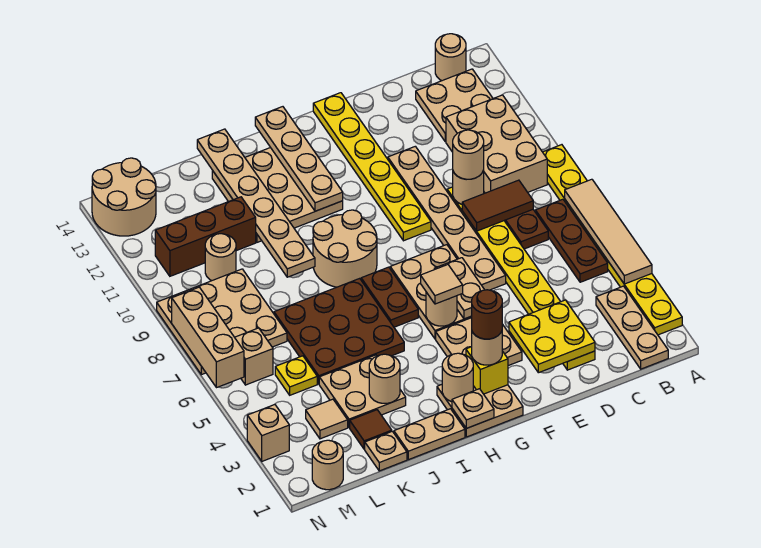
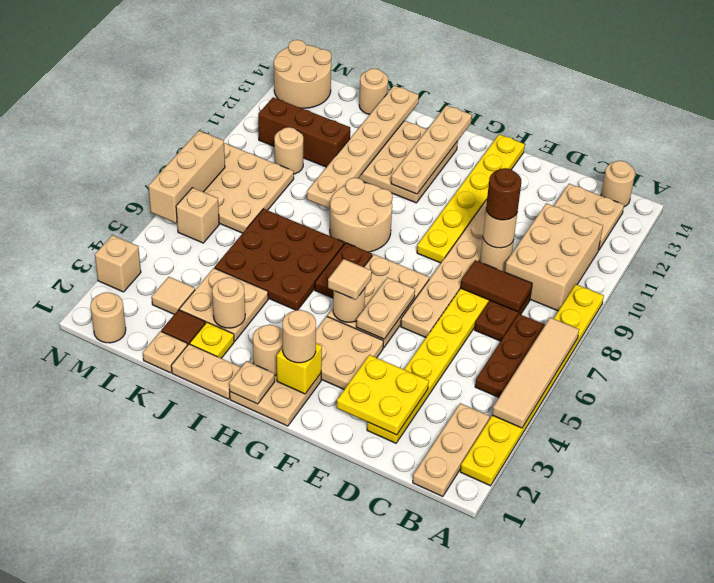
brown 1x1 round brick [472,290,502,339] -> brown 1x1 round brick moved to [486,168,521,220]
none -> tan 1x1 round brick [359,69,388,114]
yellow 1x1 plate [275,356,317,395] -> yellow 1x1 plate moved to [190,322,234,358]

